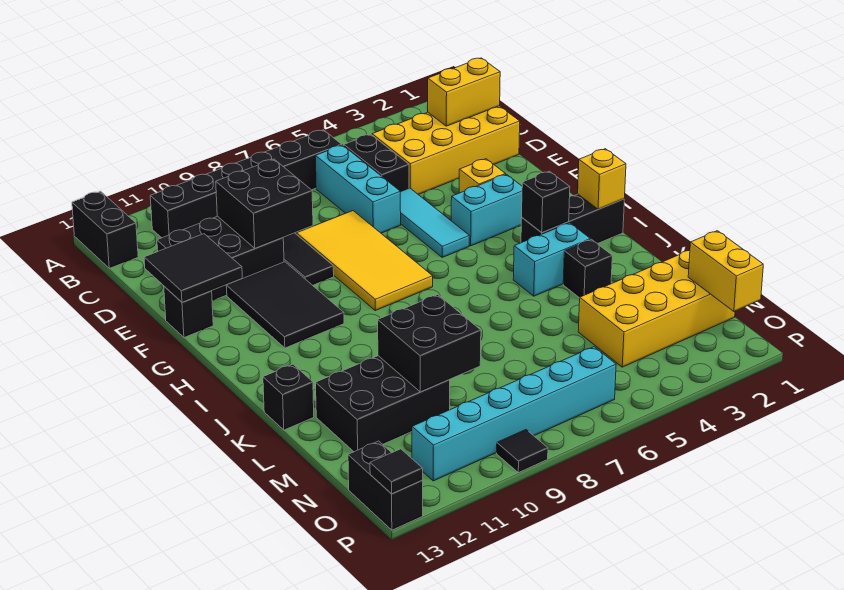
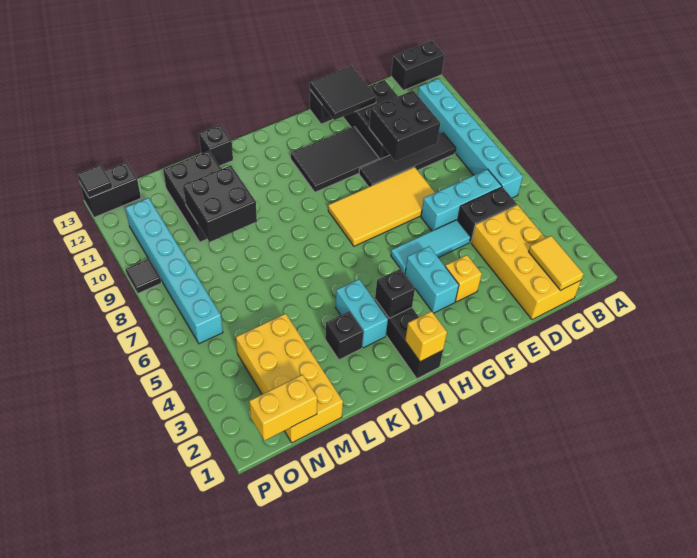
black 1x6 brick [150,130,342,238] -> cyan 1x6 brick [418,79,523,198]
yellow 1x2 brick [428,58,500,126] -> yellow 1x2 tile [529,236,583,290]

